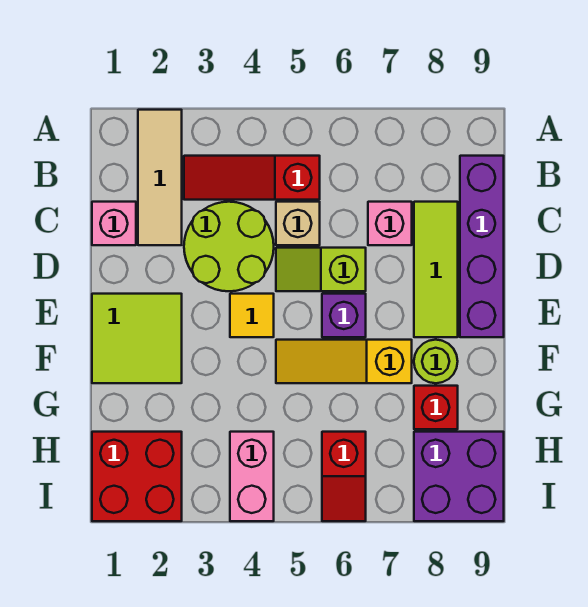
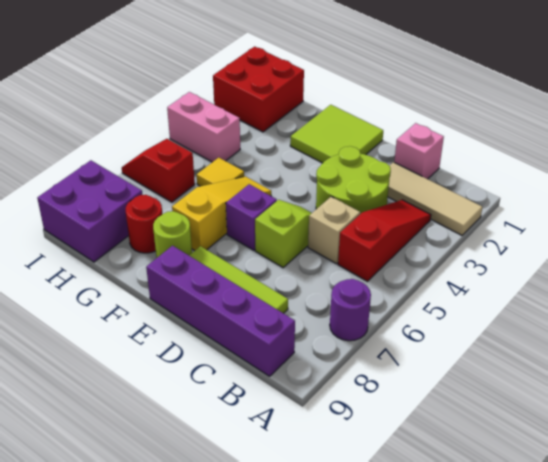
none -> purple 1x1 round brick [330,279,371,341]
pink 1x1 brick [368,202,412,245] -> none
yellow 1x1 tile [230,294,274,337] -> yellow 1x1 tile moved to [197,158,244,186]
red 1x1 brick [414,386,458,429] -> red 1x1 round brick [126,195,162,253]

